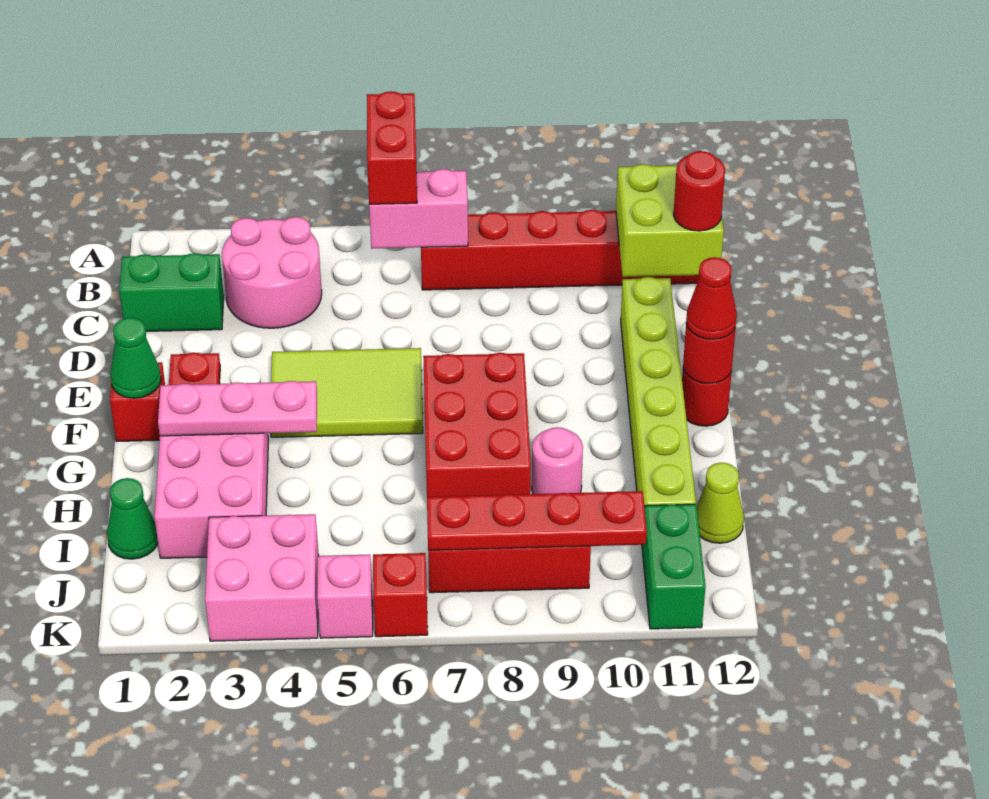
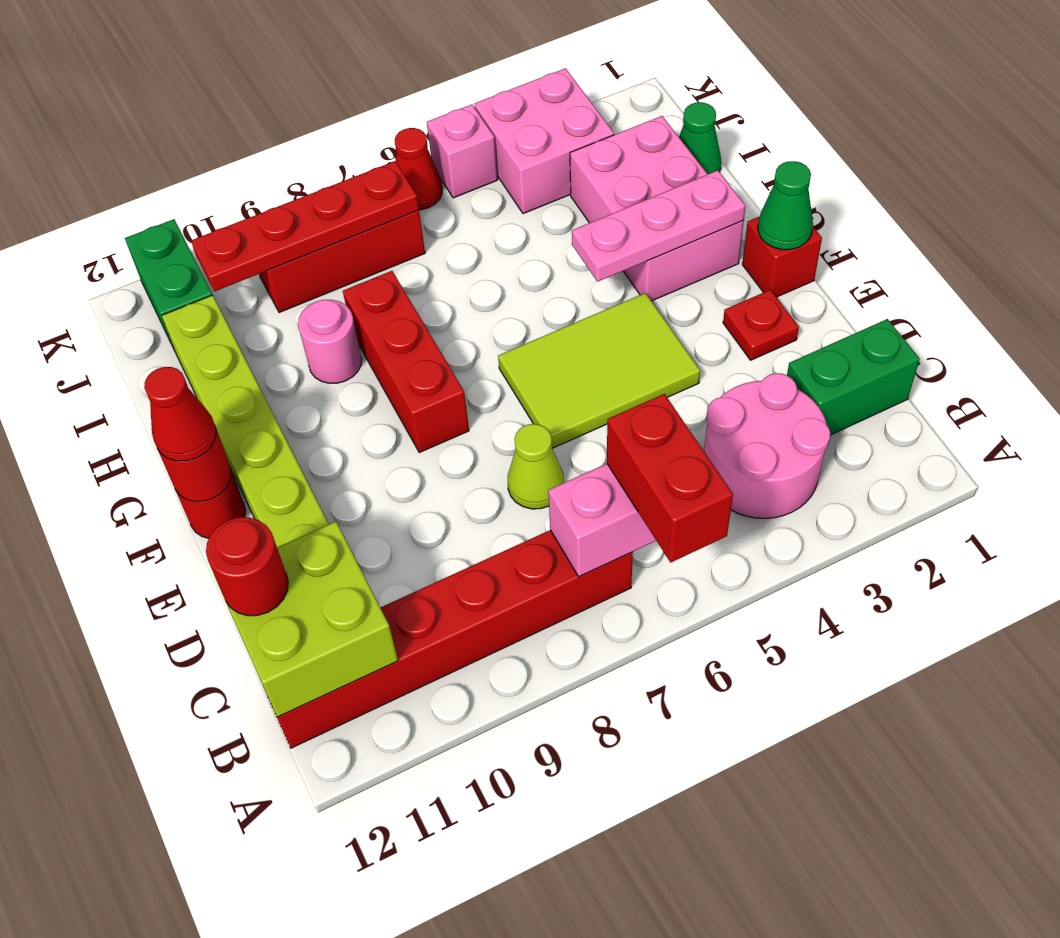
red 2x3 brick [423,353,531,497] -> red 1x3 brick [343,271,469,453]
lime 1x1 cone [696,463,744,543] -> lime 1x1 cone moved to [508,424,564,509]
red 1x1 brick [373,553,428,637] -> red 1x1 cone [395,128,442,210]

